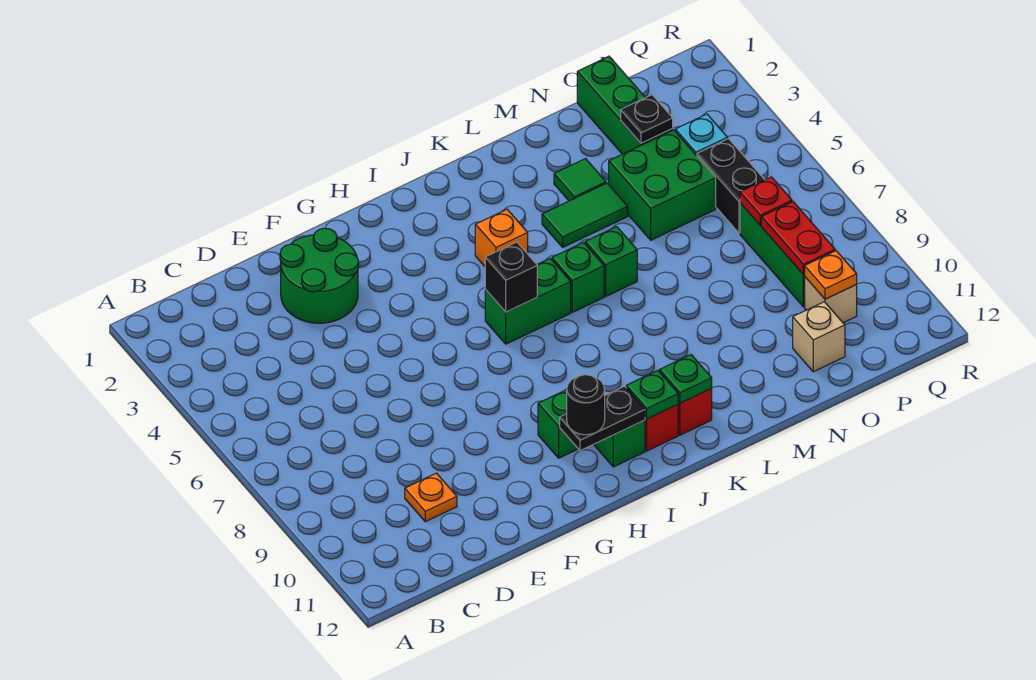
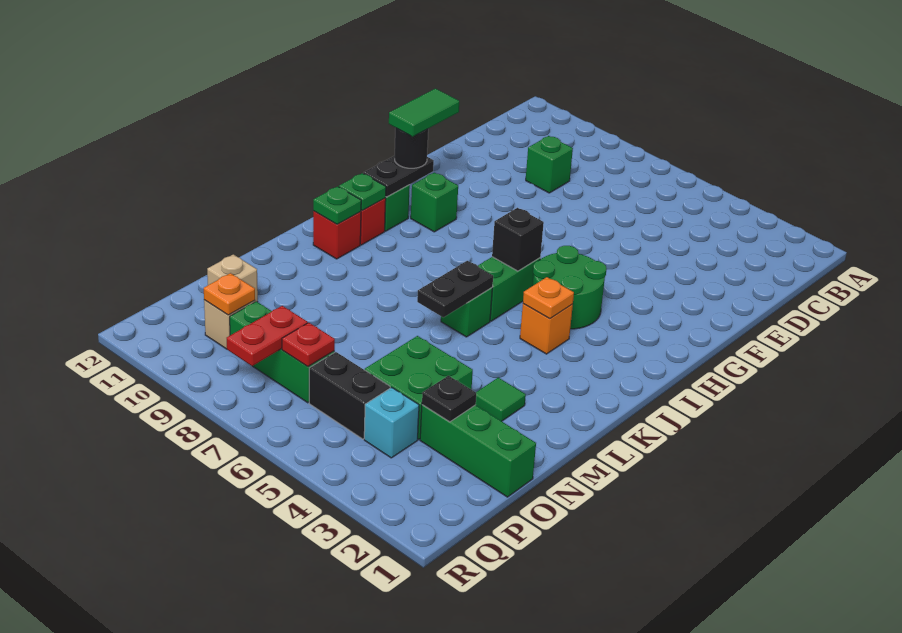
orange 1x1 plate [405,473,457,522] -> orange 1x1 plate moved to [523,277,574,319]
green 2x2 round brick [280,228,359,323] -> green 2x2 round brick moved to [533,246,607,329]
none -> black 1x2 plate [417,261,493,317]
green 1x2 tile [542,183,628,247] -> green 1x2 tile moved to [389,89,459,137]
green 1x1 brick [585,227,637,296] -> green 1x1 brick moved to [526,136,573,193]
red 1x2 plate [761,202,835,275] -> red 1x2 plate turned to [227,306,308,366]

